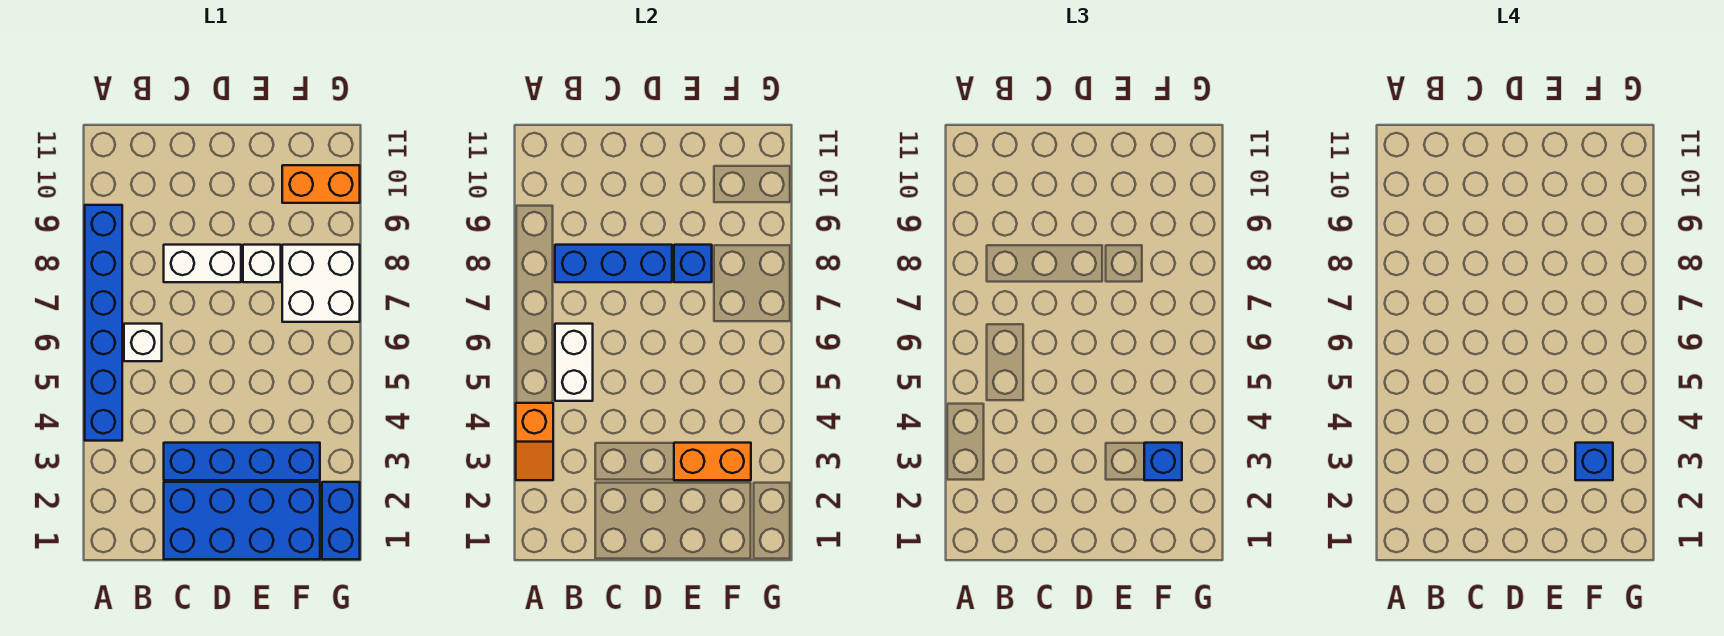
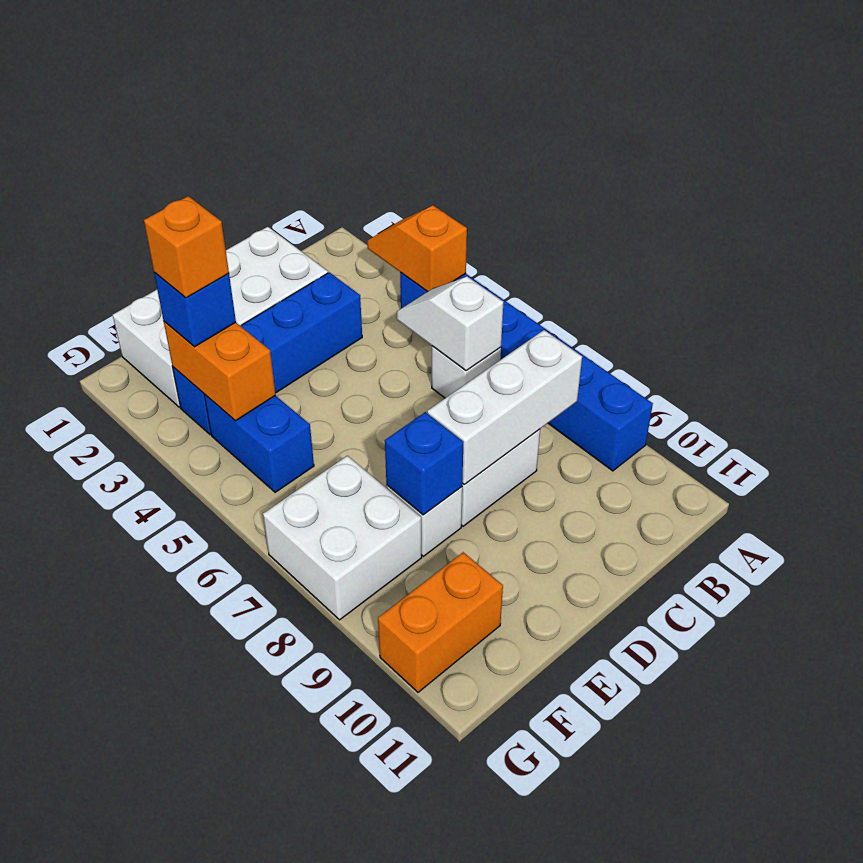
white 1x2 brick [555,324,593,401] -> white 1x2 slope [397,277,503,371]
blue 1x3 brick [555,245,672,282] -> white 1x3 brick [427,330,582,485]
blue 2x4 brick [164,482,320,559] -> white 2x4 brick [113,227,328,407]
orange 1x2 brick [674,443,751,480] -> orange 1x2 brick turned to [164,322,276,421]
blue 1x1 brick [1575,443,1613,480] -> orange 1x1 brick [144,196,229,298]
blue 1x2 brick [322,482,360,559] -> blue 1x2 brick moved to [204,394,314,492]

